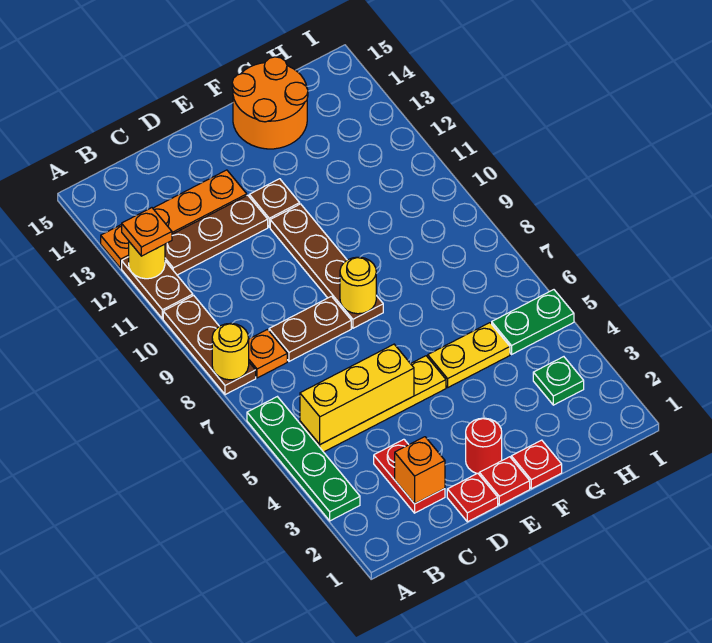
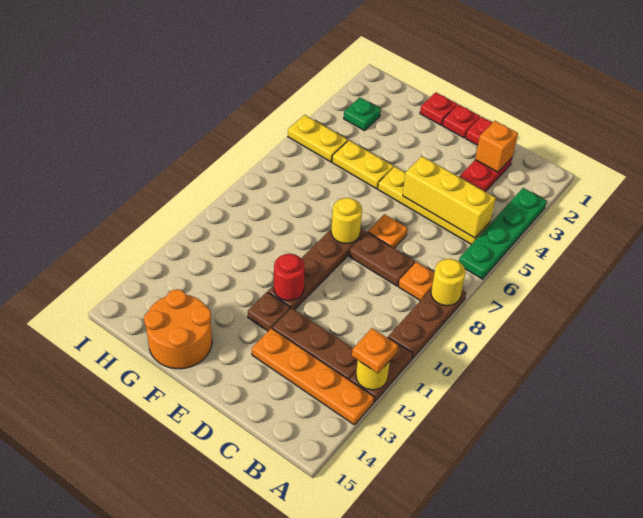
none -> orange 1x1 plate [368,214,408,248]
red 1x1 round brick [466,418,502,474] -> red 1x1 round brick moved to [274,254,305,301]
green 1x2 plate [492,290,574,354] -> yellow 1x2 plate [288,115,348,162]

